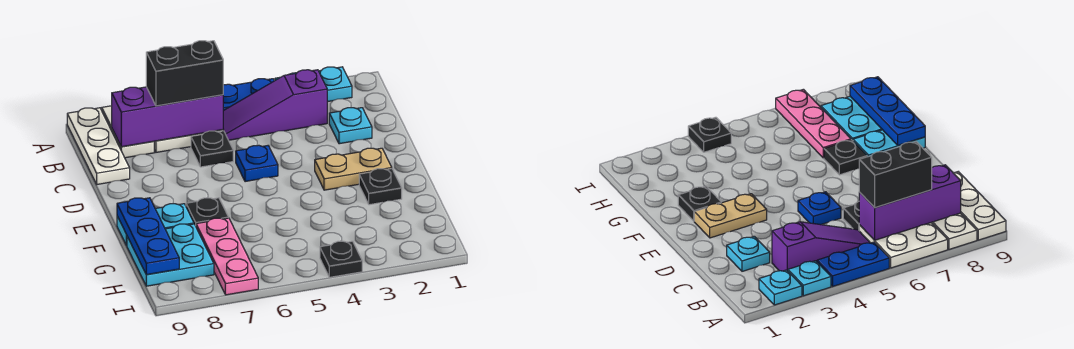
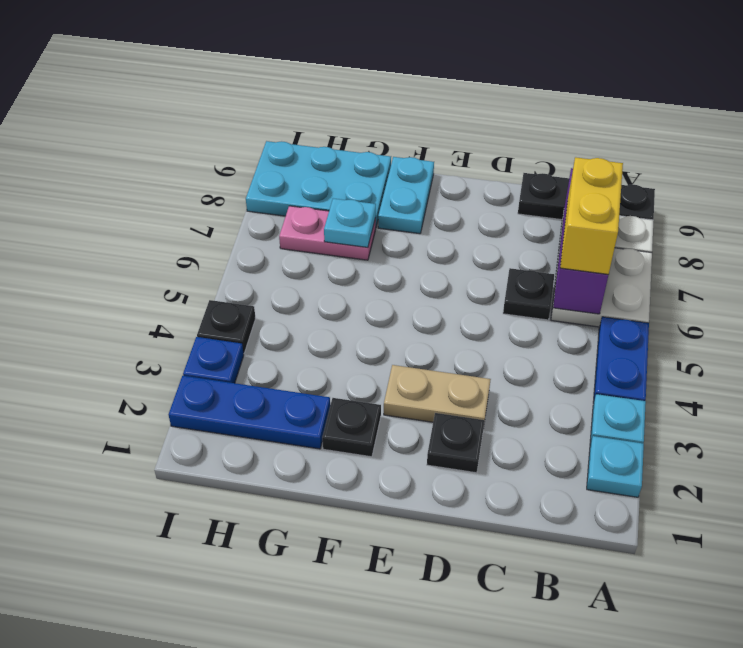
white 1x3 plate [67,108,130,184] -> black 1x3 plate [518,173,655,220]
purple 1x3 slope [223,70,327,140] -> none
black 1x2 brick [146,41,223,106] -> yellow 1x2 brick [560,157,623,274]
cyan 1x1 plate [329,108,372,144] -> cyan 1x1 plate moved to [324,198,376,247]
blue 1x1 plate [236,145,278,182] -> blue 1x1 plate moved to [183,337,244,383]
tan 1x2 plate [315,148,392,190] -> tan 1x2 plate turned to [384,365,491,422]
black 1x1 plate [186,198,229,226] -> black 1x1 plate moved to [427,413,484,473]
blue 1x3 plate [117,198,179,275] -> blue 1x3 plate moved to [169,376,330,449]
pink 1x3 plate [196,218,258,295] -> pink 1x2 plate [279,206,376,260]
cyan 2x2 plate [127,224,214,286] -> cyan 2x3 plate [246,141,391,226]

